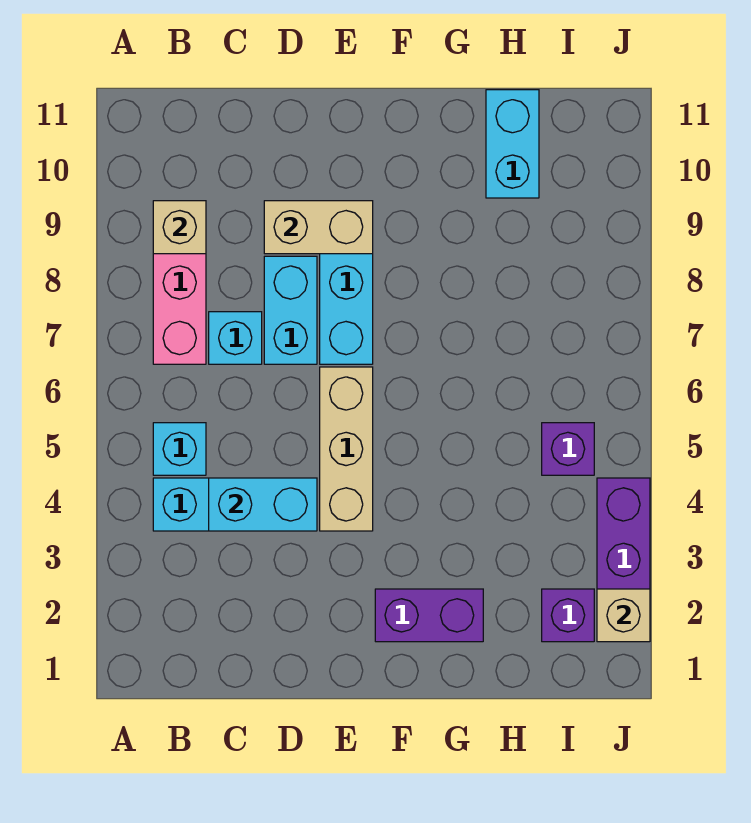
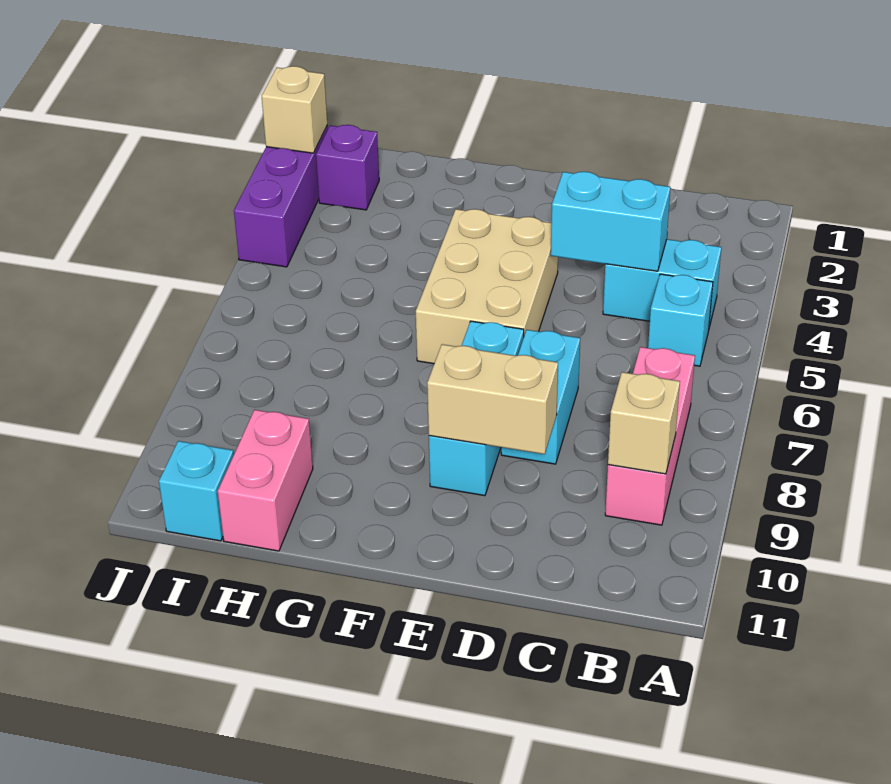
cyan 1x1 brick [209,312,262,364] -> cyan 1x1 brick moved to [159,441,234,541]
tan 1x3 brick [320,367,373,531] -> tan 2x3 brick [416,209,558,364]
purple 1x2 brick [375,589,483,642] -> none
cyan 1x2 brick [486,90,539,198] -> pink 1x2 brick [218,410,313,551]
purple 1x1 brick [542,423,594,475] -> none

